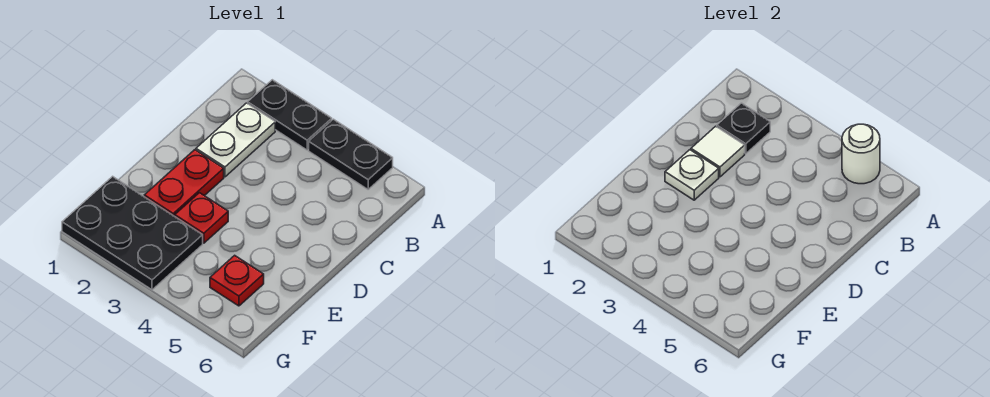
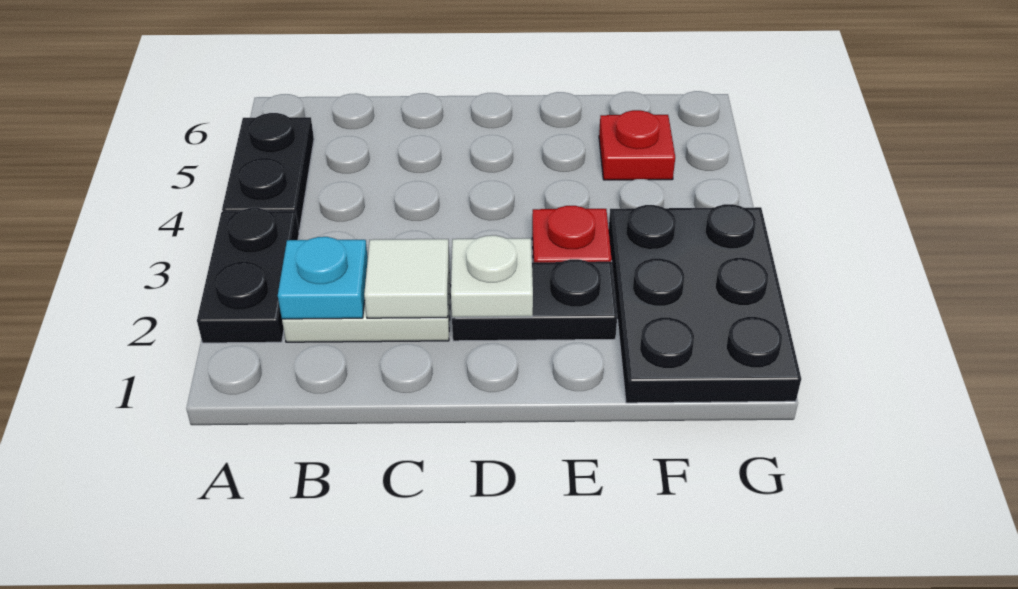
white 1x1 round brick [842,124,880,184] -> none
black 1x1 plate [717,103,770,154] -> cyan 1x1 plate [278,237,368,319]
red 1x2 plate [144,150,224,216] -> black 1x2 plate [452,259,617,341]

